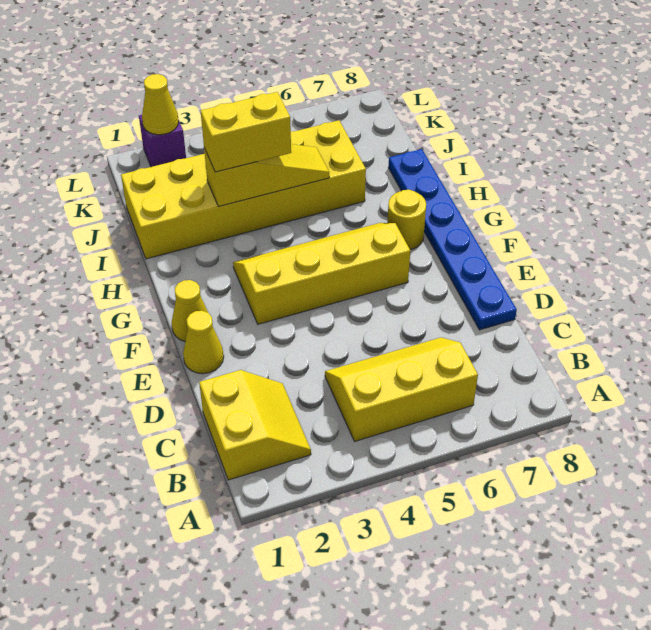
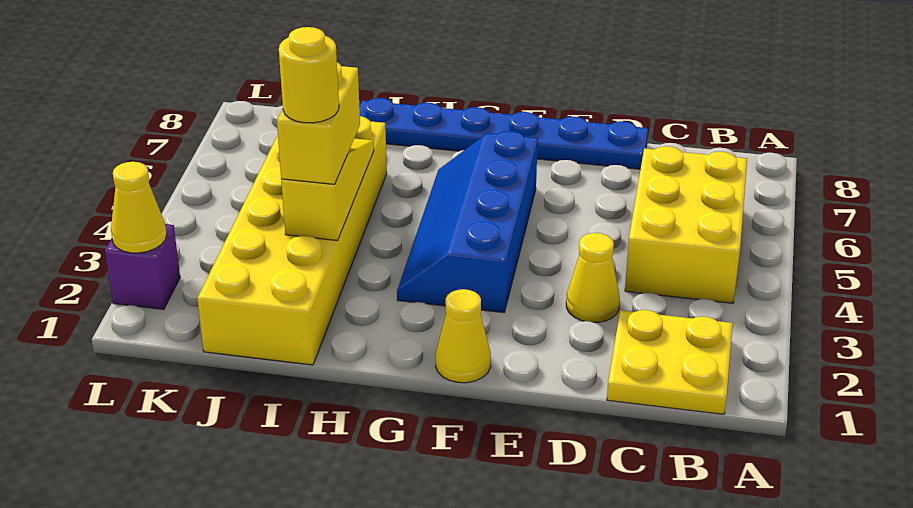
yellow 2x2 slope [199,370,311,480] -> yellow 2x2 plate [607,310,733,414]
yellow 2x3 slope [325,338,478,441] -> yellow 2x3 brick [625,146,747,303]
yellow 1x1 cone [183,311,224,374] -> yellow 1x1 cone moved to [566,233,620,323]
yellow 2x4 slope [233,223,410,324] -> blue 2x4 slope [397,131,538,313]
yellow 1x1 round brick [387,190,426,249] -> yellow 1x1 round brick moved to [279,27,339,123]

